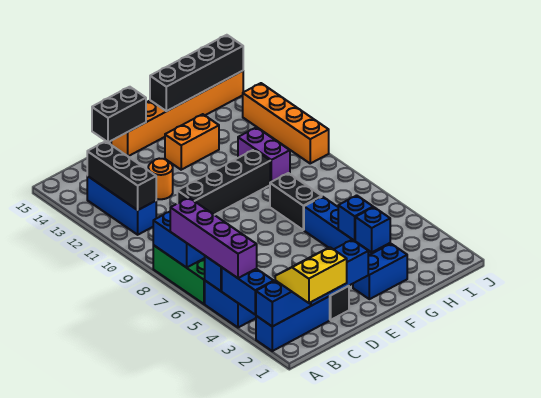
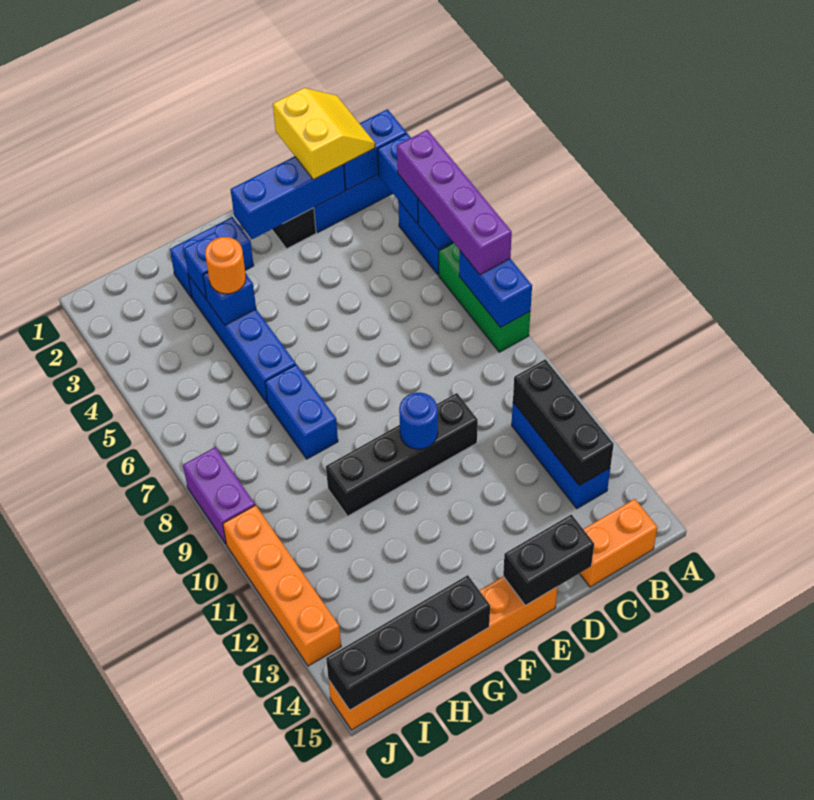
yellow 2x2 slope [275,247,347,303] -> yellow 2x2 slope turned to [273,88,375,180]
orange 1x1 round brick [148,159,173,199] -> orange 1x1 round brick moved to [205,237,246,294]
none -> blue 1x1 round brick [399,393,438,449]
orange 1x2 brick [165,114,219,170] -> orange 1x2 brick moved to [579,499,658,587]
black 1x2 brick [270,173,322,230] -> blue 1x2 brick [265,364,338,459]
purple 1x2 brick [238,127,290,182] -> purple 1x2 brick moved to [183,447,255,544]

